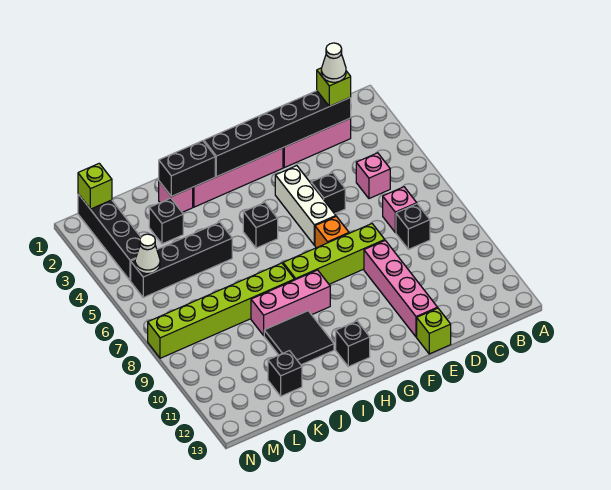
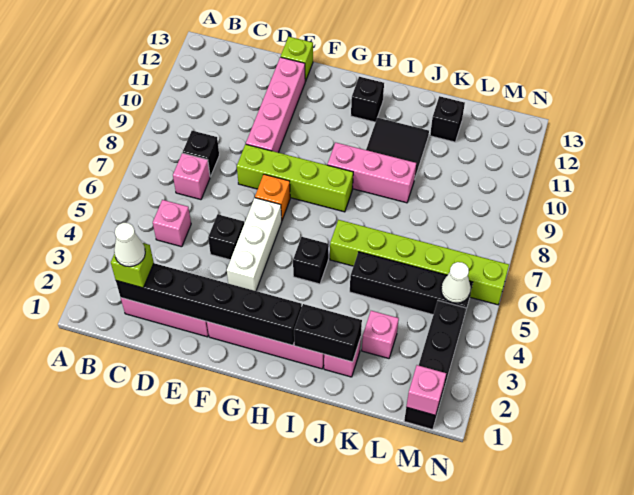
lime 1x6 brick [148,263,294,358] -> lime 1x6 brick moved to [330,220,509,305]
black 1x1 brick [149,198,183,244] -> pink 1x1 brick [362,311,399,359]
lime 1x1 brick [78,163,112,209] -> pink 1x1 brick [406,365,446,415]

